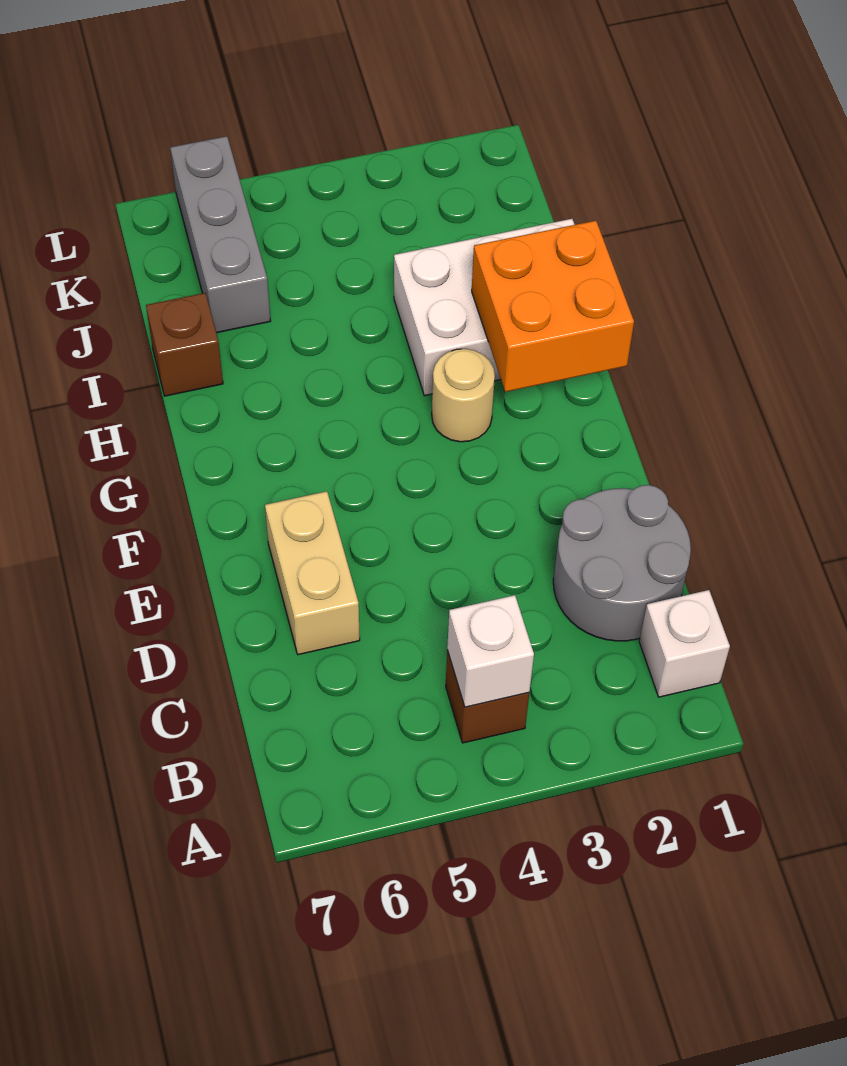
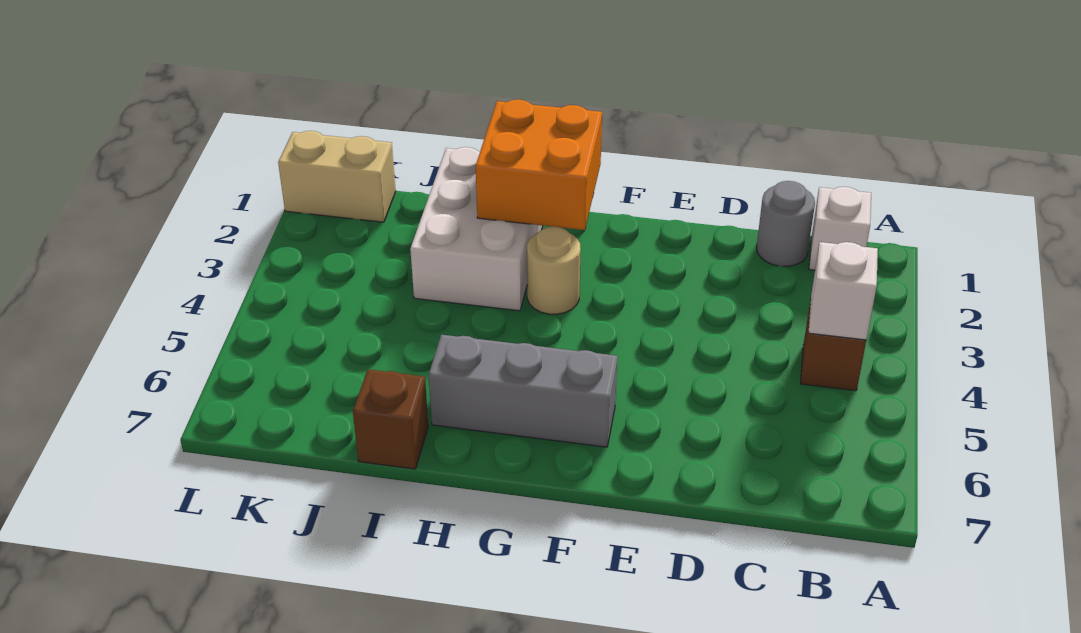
grey 2x2 round brick [553,485,691,641] -> grey 1x1 round brick [757,181,815,266]
tan 1x2 brick [265,491,360,655] -> tan 1x2 brick moved to [278,131,396,222]
grey 1x3 brick [170,136,270,333] -> grey 1x3 brick moved to [429,335,618,447]

